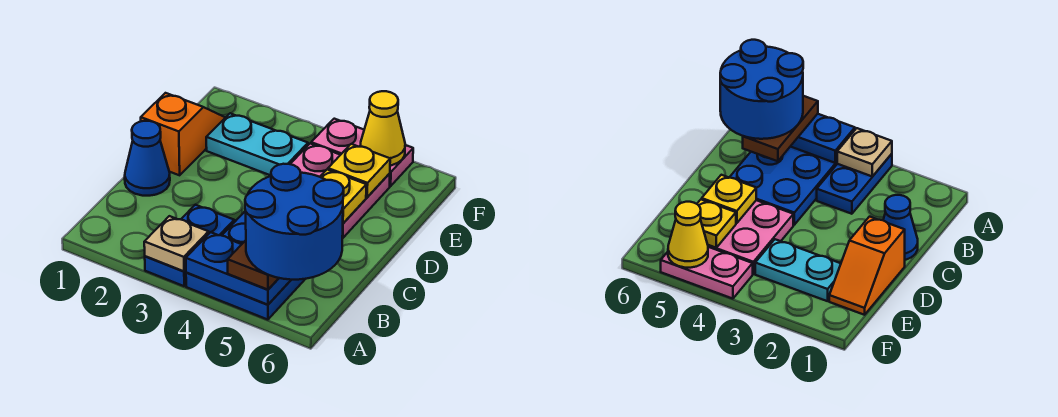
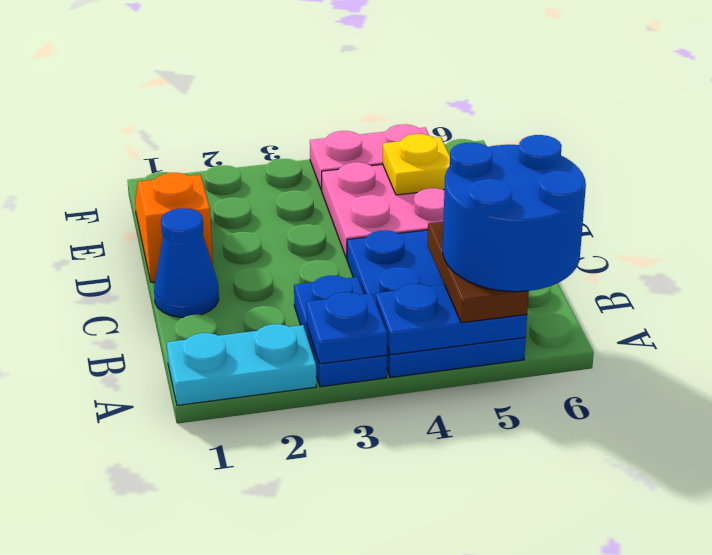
tan 1x1 plate [144,216,209,271] -> blue 1x1 plate [306,292,387,364]
yellow 1x1 plate [320,169,366,223] -> none
cyan 1x2 plate [206,113,308,175] -> cyan 1x2 plate moved to [166,324,316,405]
yellow 1x1 cone [360,91,405,165] -> none

